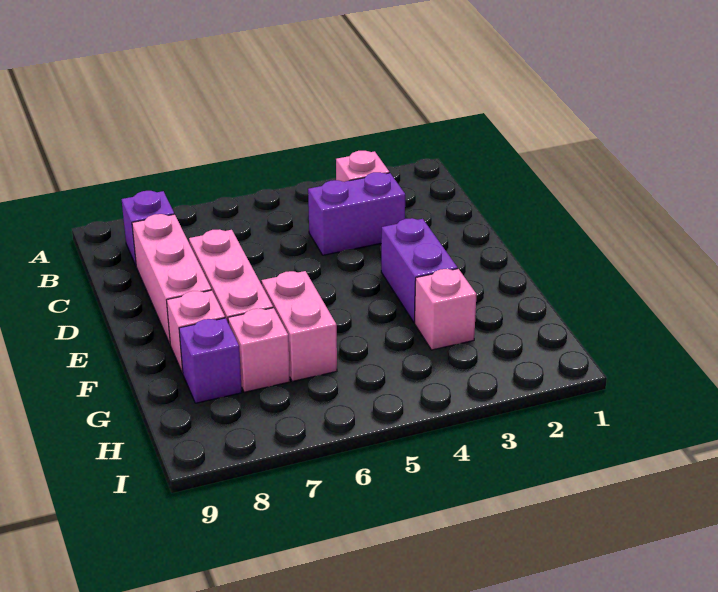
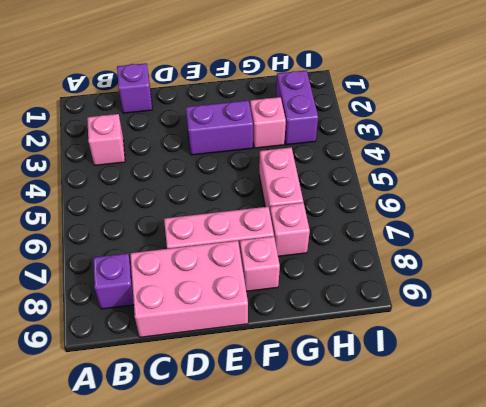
purple 1x2 brick [308,172,405,255] -> purple 1x2 brick moved to [276,70,318,145]
pink 1x3 brick [132,214,211,344] -> pink 2x3 brick [130,241,248,337]
pink 1x2 brick [261,271,337,381] -> pink 1x2 brick turned to [259,148,303,211]
purple 1x1 brick [179,318,242,403] -> purple 1x1 brick moved to [117,63,152,113]

